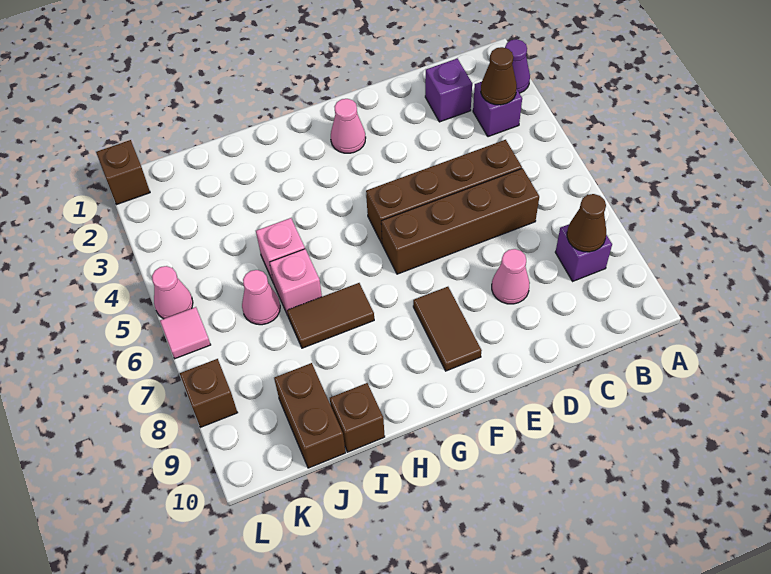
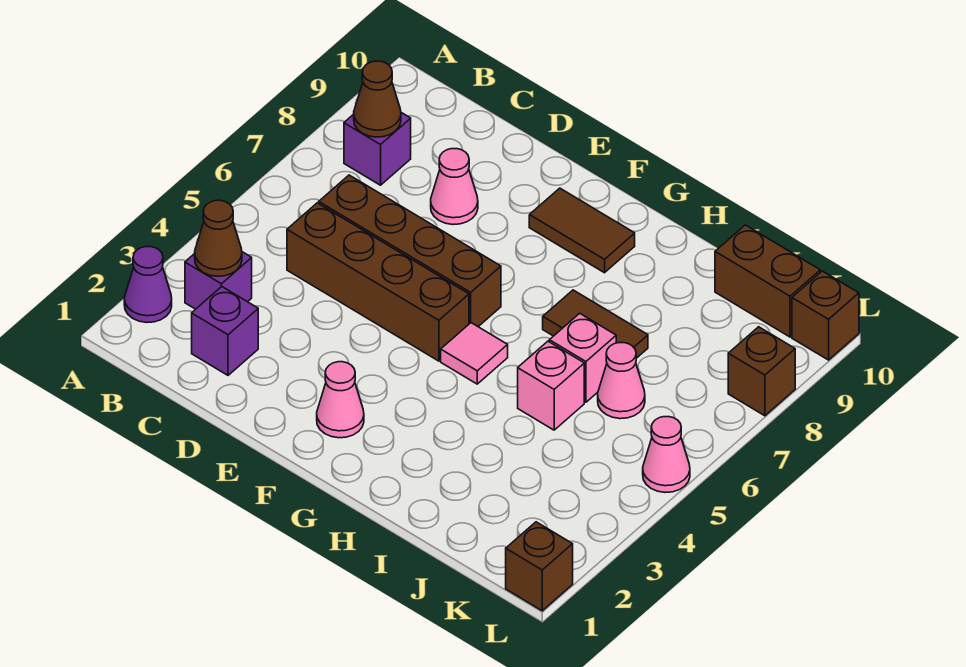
brown 1x2 tile [413,287,482,371] -> brown 1x2 tile turned to [529,188,635,273]
brown 1x1 brick [330,383,385,452] -> brown 1x1 brick moved to [792,271,859,360]
brown 1x2 brick [274,363,346,468] -> brown 1x2 brick turned to [715,225,820,337]
pink 1x1 tile [160,307,211,359] -> pink 1x1 tile moved to [441,323,508,384]

